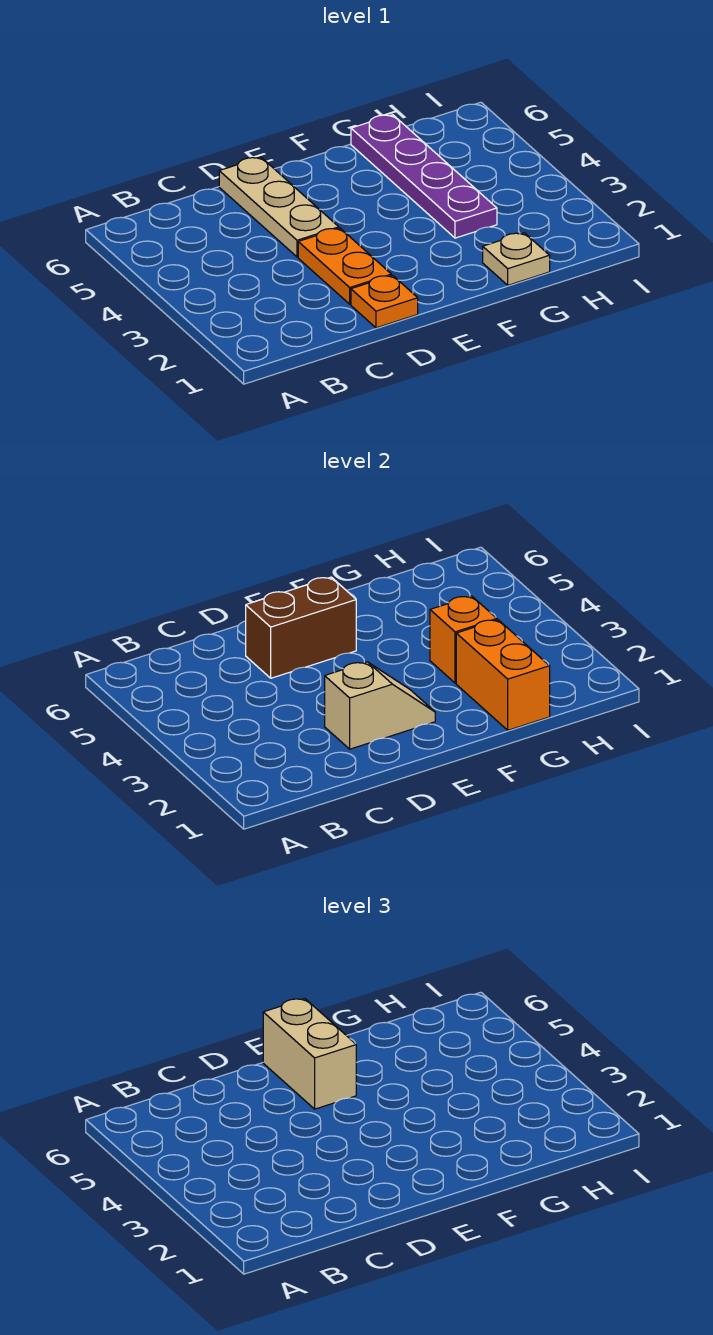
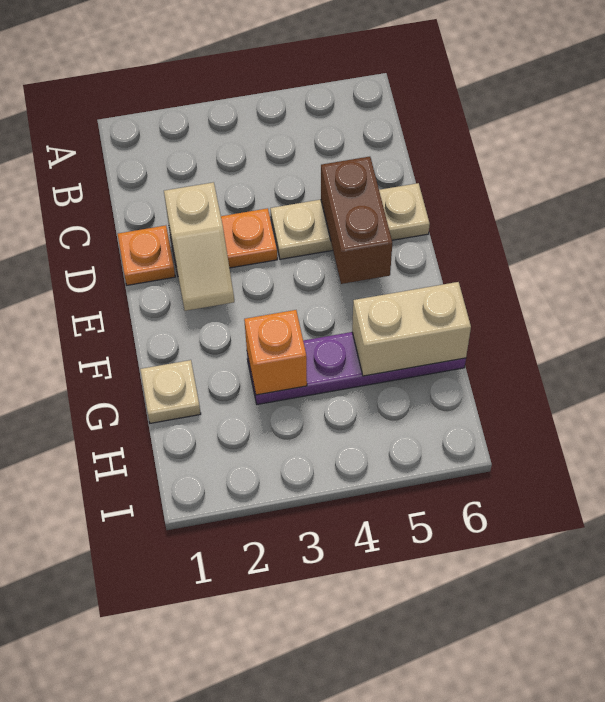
tan 1x2 brick [263,999,356,1109] -> tan 1x2 brick moved to [352,282,471,376]
orange 1x2 brick [456,620,550,730] -> none

